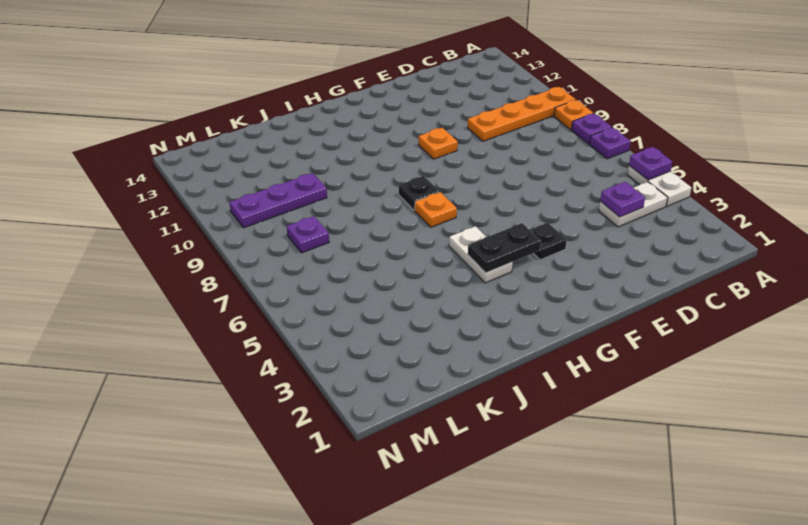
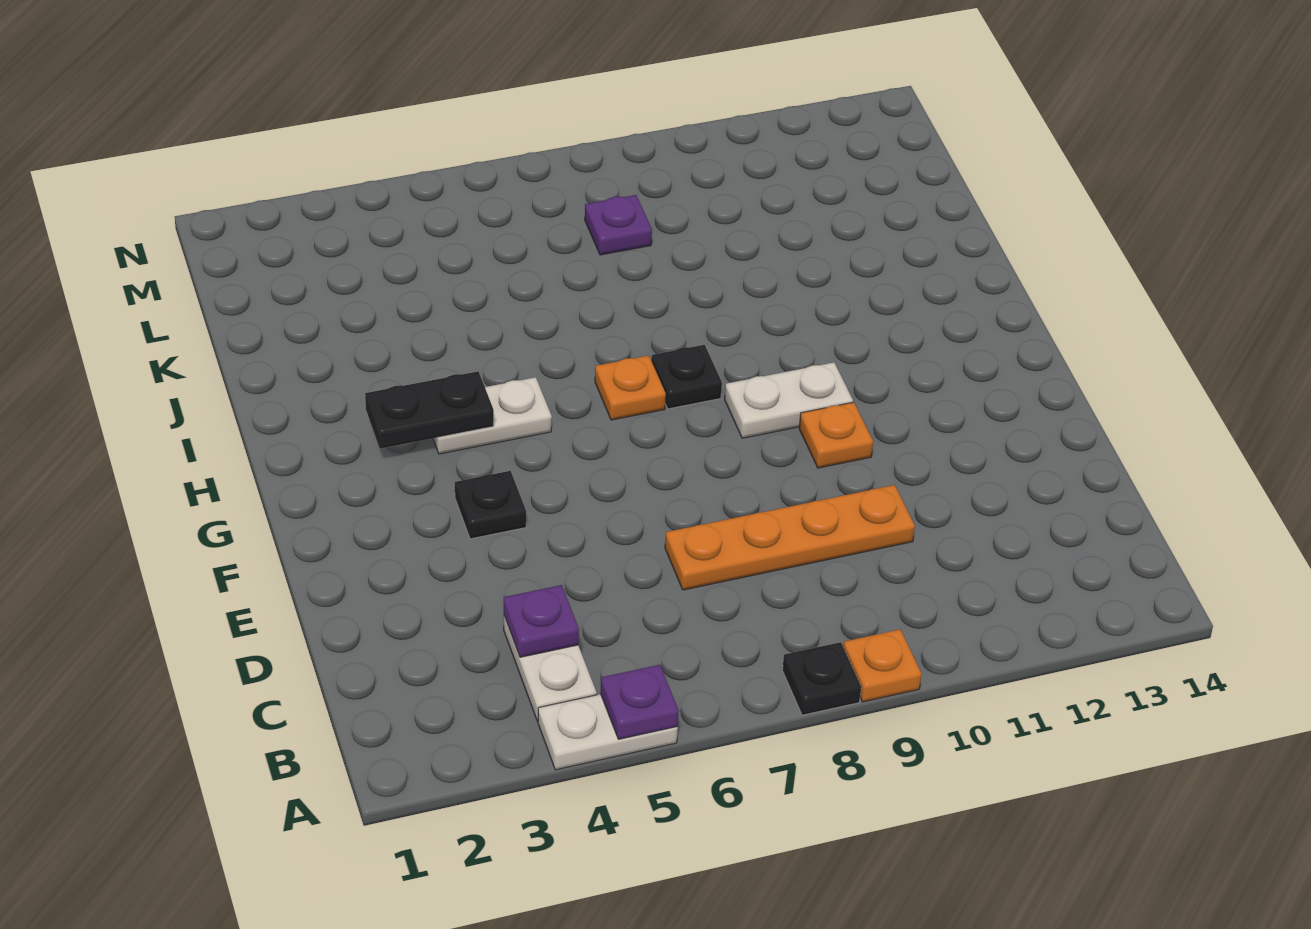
purple 1x1 plate [589,127,631,159] -> none
purple 1x1 plate [571,113,612,144] -> black 1x1 plate [782,642,861,715]
orange 1x4 plate [468,87,576,141] -> orange 1x4 plate turned to [665,485,915,590]
black 1x2 plate [468,223,541,273] -> black 1x2 plate turned to [365,371,494,449]
none -> white 1x2 plate [725,362,853,438]
purple 1x3 plate [230,173,327,228] -> none

